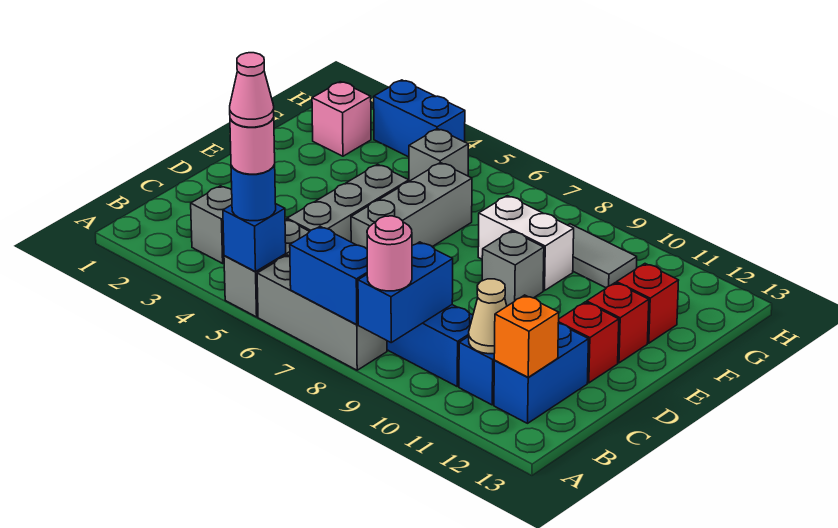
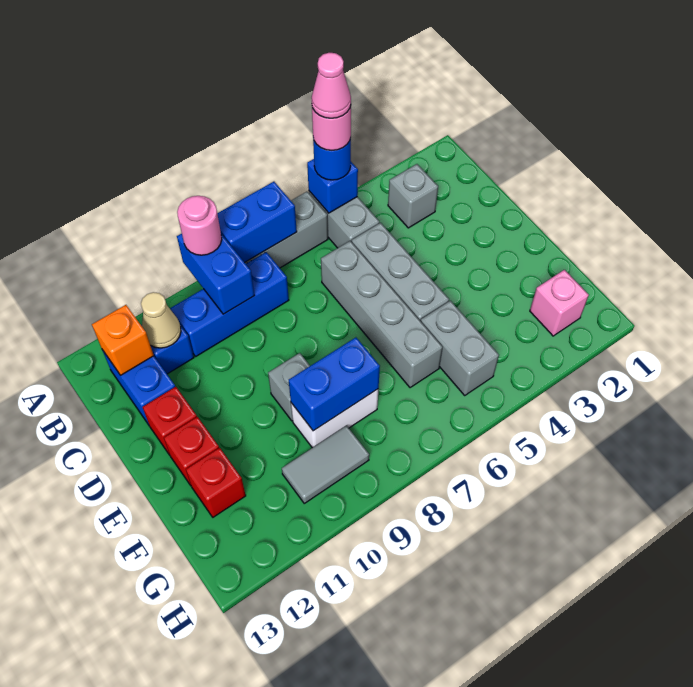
grey 1x3 brick [351,163,472,249] -> grey 1x4 brick [321,241,443,388]
grey 1x1 brick [409,129,468,181] -> grey 1x2 brick [421,301,499,395]
blue 1x2 brick [374,80,465,157] -> blue 1x2 brick moved to [289,338,380,431]

